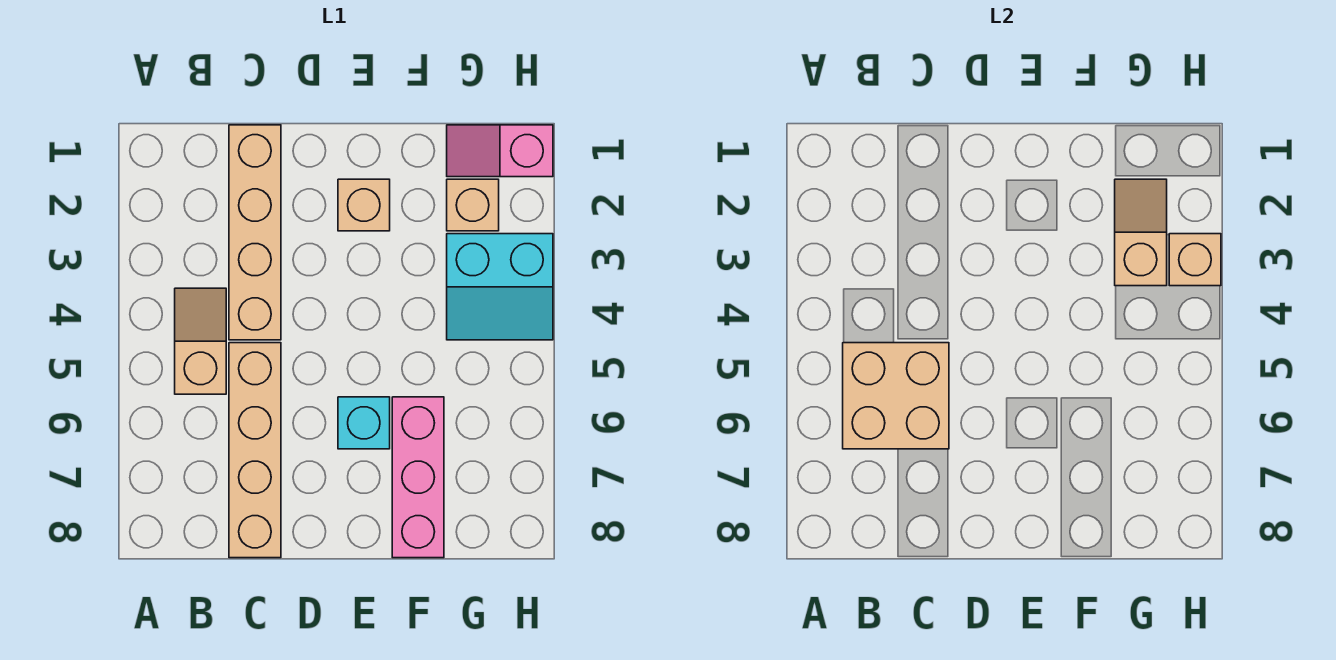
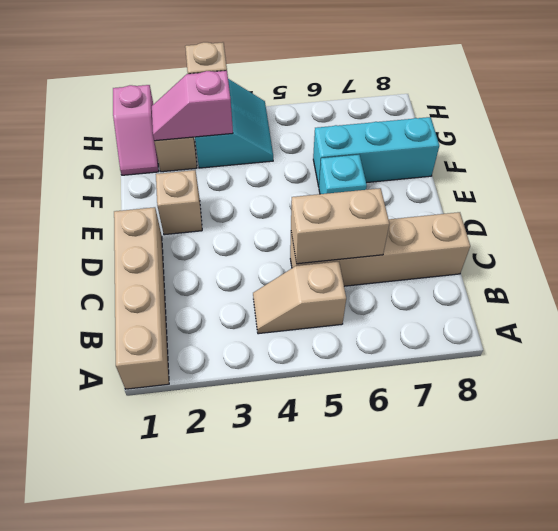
tan 2x2 brick [843,343,949,449] -> tan 1x2 brick [291,188,389,264]
tan 1x4 brick [229,125,281,340] -> tan 1x4 brick turned to [114,207,169,389]
pink 1x3 brick [392,397,444,558] -> cyan 1x3 brick [313,117,439,186]
tan 1x2 slope [1115,179,1167,286] -> pink 1x2 slope [152,71,233,141]

